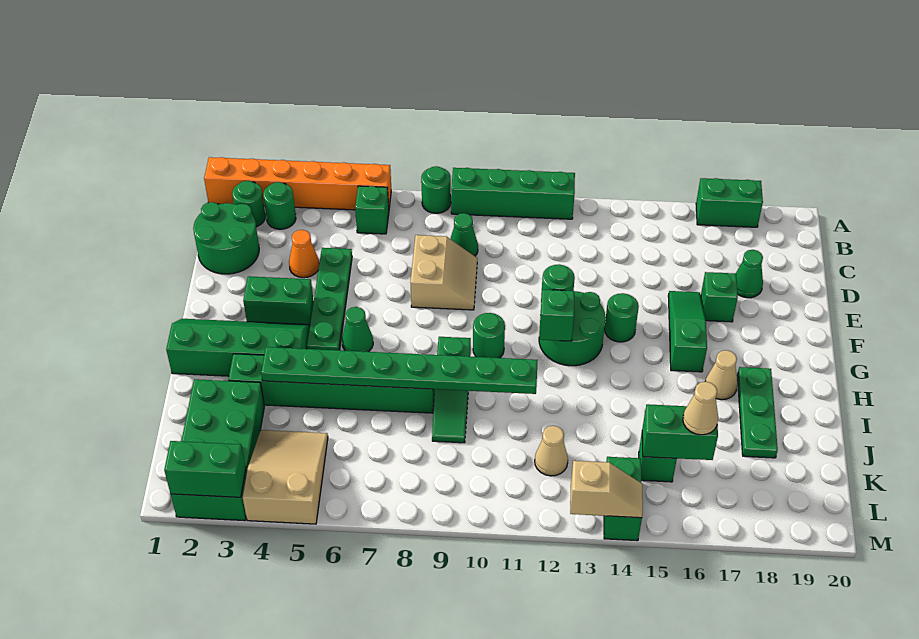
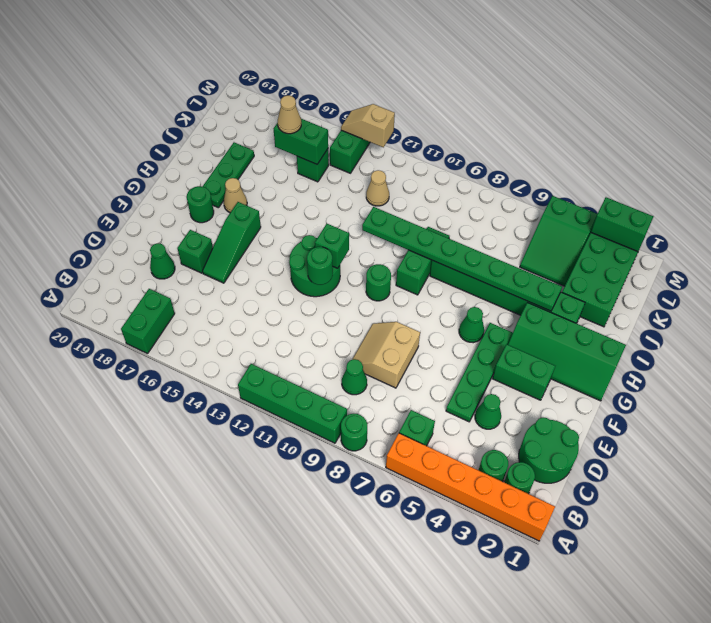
green 1x2 brick [696,178,763,227] -> green 1x2 brick turned to [121,289,175,354]
orange 1x1 cone [289,230,319,278] -> green 1x1 cone [475,394,501,429]
green 1x1 round brick [604,293,639,342] -> green 1x1 round brick moved to [187,186,214,223]
tan 2x3 slope [243,430,328,524] -> green 2x3 slope [520,196,597,286]

